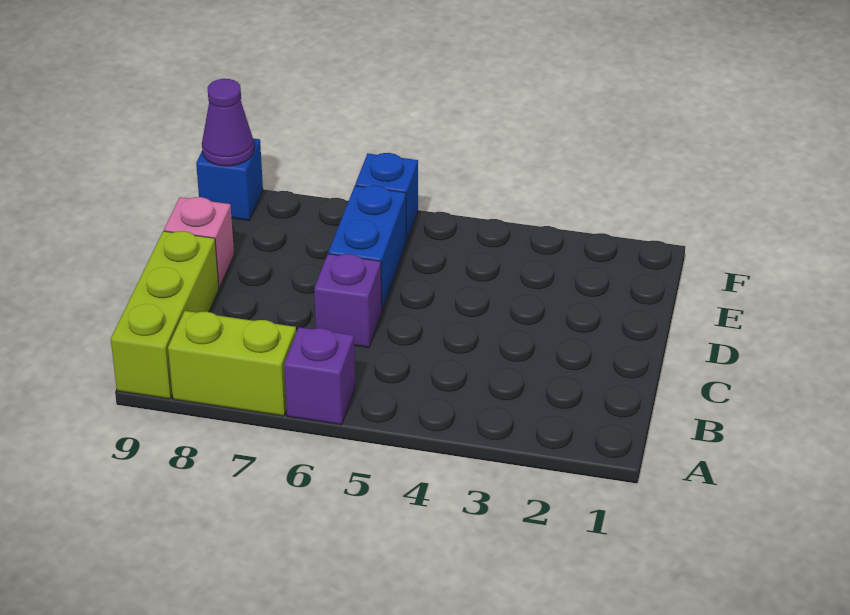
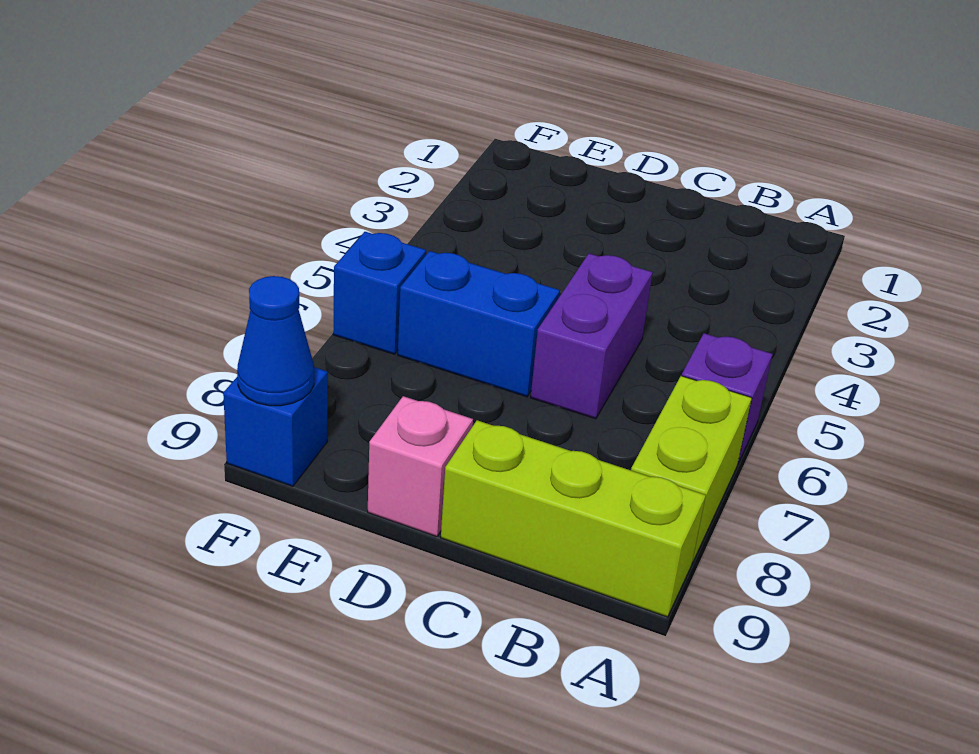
purple 1x1 brick [314,254,382,348] -> purple 1x2 brick [531,254,653,419]
purple 1x1 cone [202,79,254,166] -> blue 1x1 cone [237,276,314,406]

